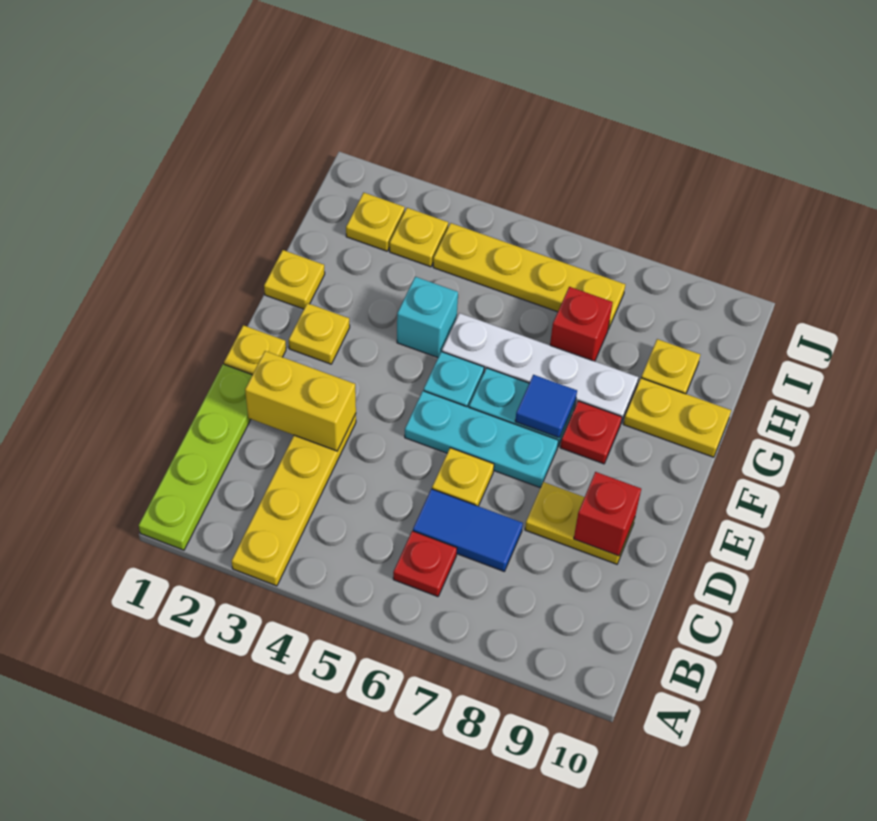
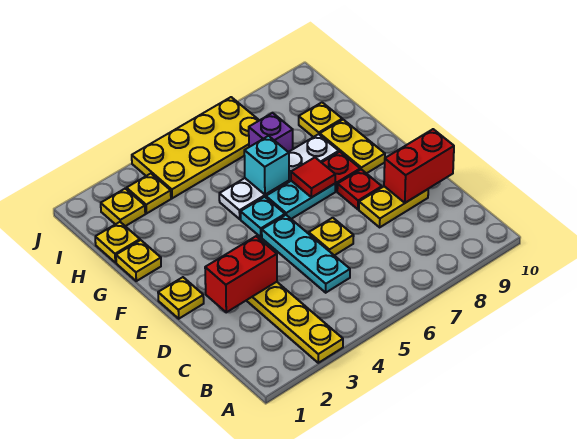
lime 1x4 plate [139,364,252,550] -> none
red 1x1 plate [393,531,457,597] -> red 1x1 plate moved to [337,169,382,209]
blue 1x2 tile [413,489,523,571] -> none
yellow 1x2 brick [245,351,356,451] -> red 1x2 brick [205,236,277,312]
red 1x1 brick [574,472,641,556] -> red 1x2 brick [384,129,454,203]
cyan 1x3 plate [405,391,558,488] -> cyan 1x3 plate turned to [262,215,350,293]
yellow 1x1 plate [289,303,350,364] -> yellow 1x1 plate moved to [95,222,140,263]
blue 1x1 tile [515,375,577,438] -> red 1x1 tile [291,158,335,197]
cyan 1x1 brick [397,277,458,358] -> cyan 1x1 brick moved to [244,136,289,195]
yellow 1x2 plate [623,378,731,457] -> yellow 1x2 plate turned to [320,120,385,173]
red 1x1 brick [550,287,613,361] -> purple 1x1 brick [249,113,293,152]
yellow 1x4 plate [433,223,625,329] -> yellow 2x4 plate [132,97,259,198]

